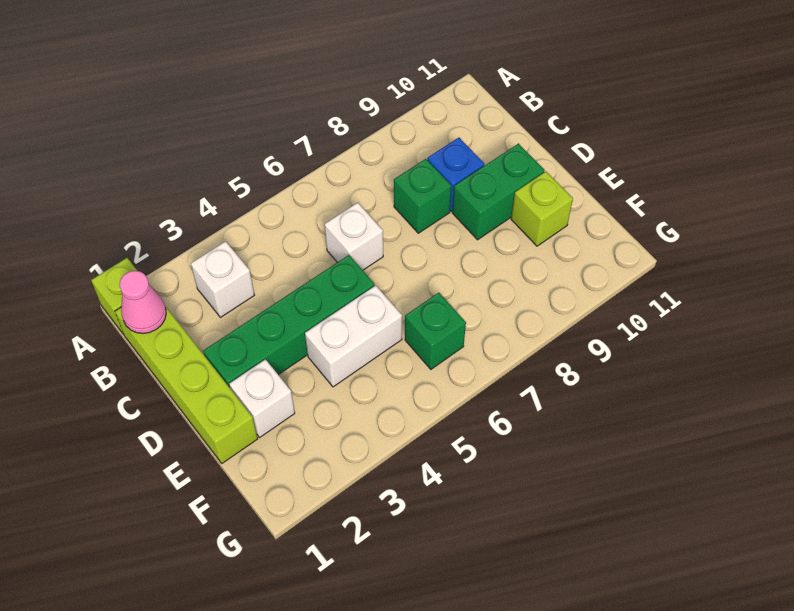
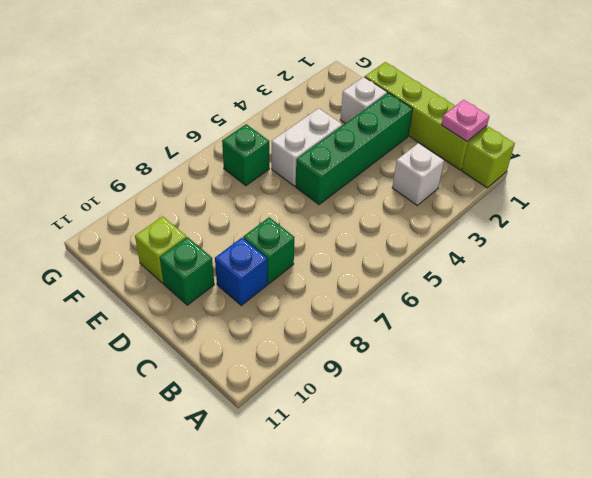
pink 1x1 cone [119,271,166,334] -> pink 1x1 plate [441,100,489,141]
white 1x1 brick [325,203,383,270] -> none
green 1x2 brick [452,144,545,240] -> green 1x1 brick [160,237,214,305]

